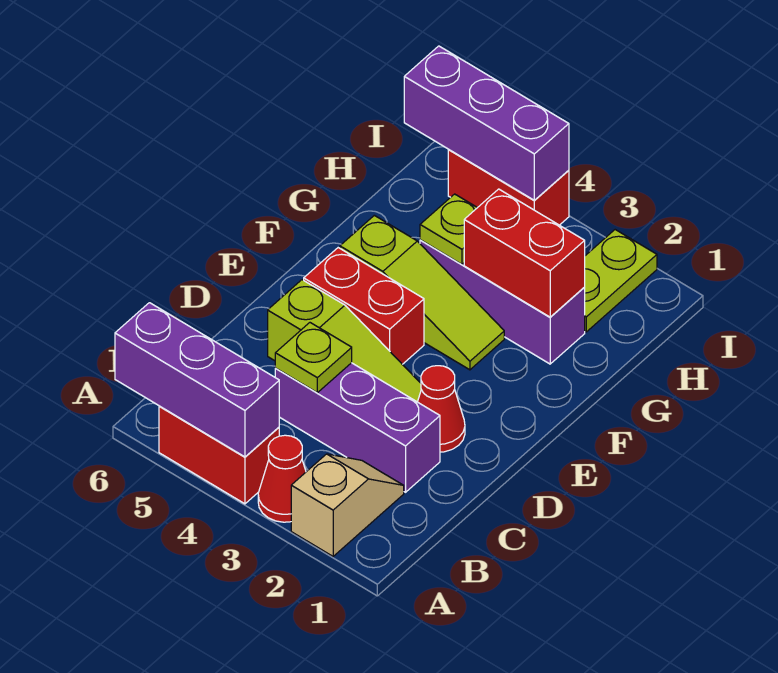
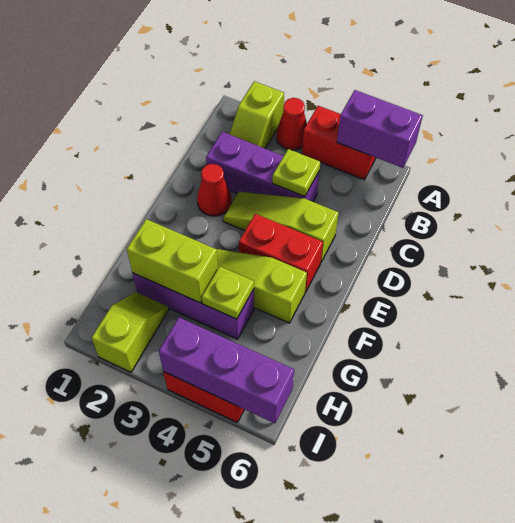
tan 1x2 slope [291,454,404,556] -> lime 1x2 slope [229,81,284,148]
purple 1x3 brick [115,303,279,457] -> purple 1x2 brick [337,90,423,168]
red 1x2 brick [464,189,585,317] -> lime 1x2 brick [127,219,218,303]
lime 1x2 plate [584,230,657,332] -> lime 1x2 slope [91,292,168,372]

